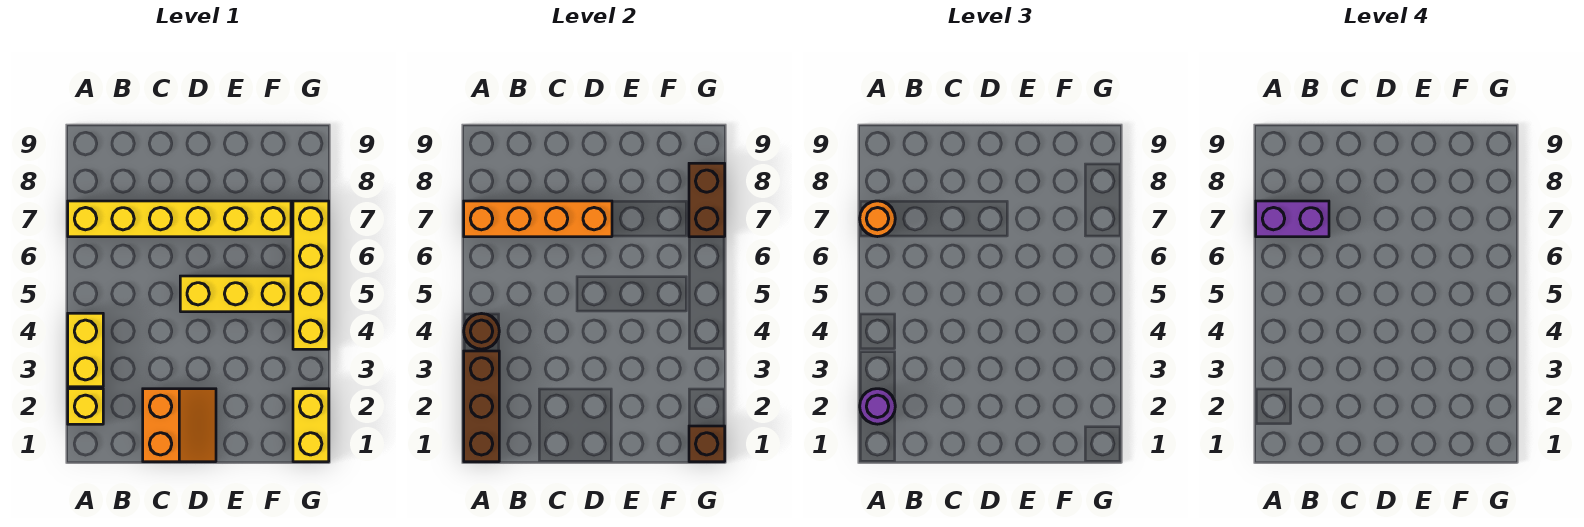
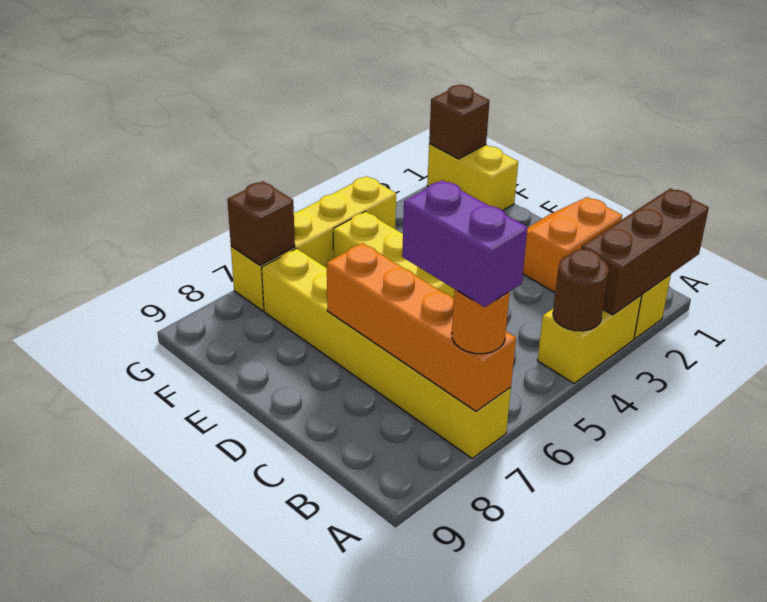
purple 1x1 round brick [860,389,895,424] -> none
yellow 1x2 brick [293,389,329,462] -> yellow 1x2 brick turned to [427,144,518,210]
brown 1x2 brick [689,163,725,237] -> brown 1x1 brick [227,181,295,265]

